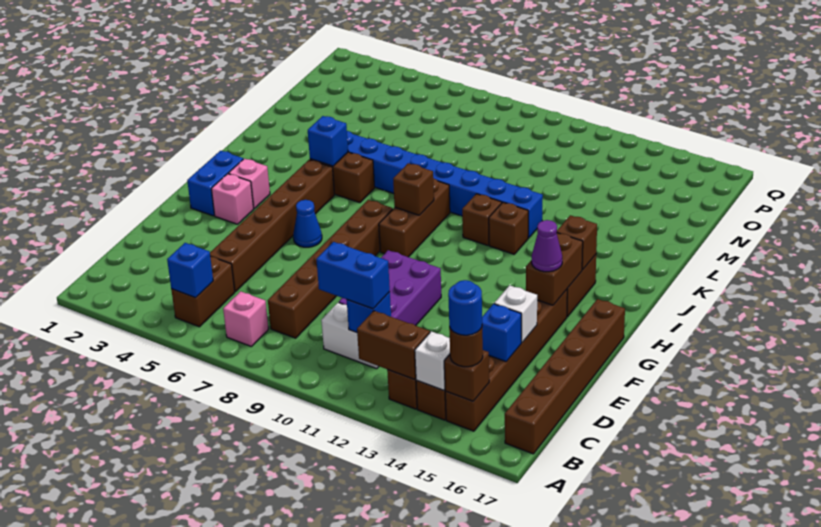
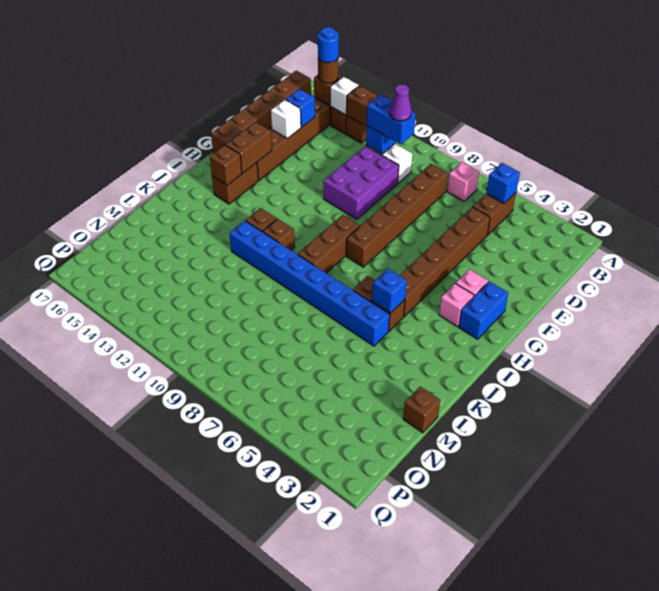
blue 1x1 cone [293,200,322,247] -> none
purple 1x1 cone [532,220,562,272] -> purple 1x1 cone moved to [390,84,412,121]
brown 1x1 brick [393,163,434,215] -> brown 1x1 brick moved to [403,386,440,433]

